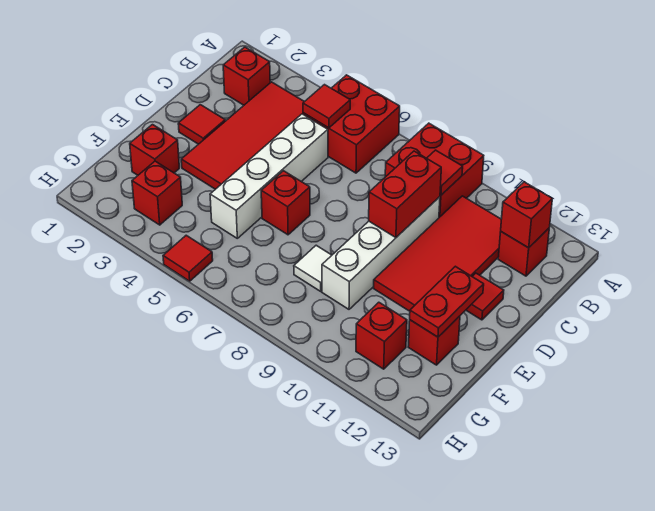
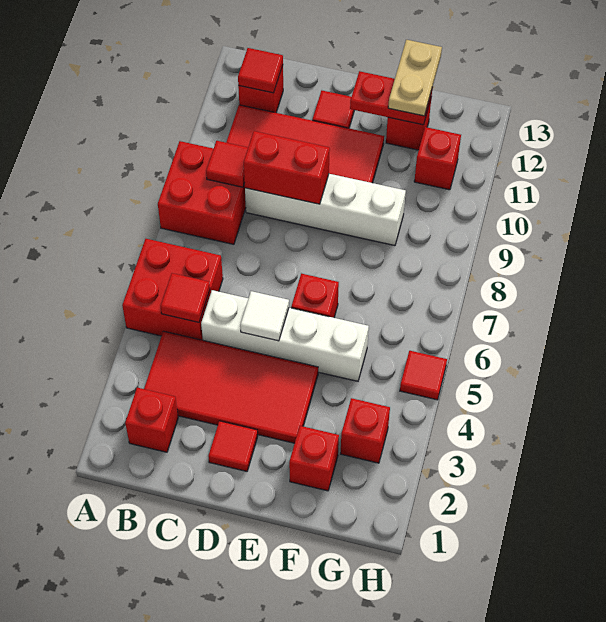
red 1x1 brick [501,182,552,248] -> red 1x1 tile [238,48,283,93]
white 1x1 tile [294,245,332,291] -> white 1x1 tile moved to [240,291,289,341]
none -> tan 1x2 plate [388,40,442,116]

